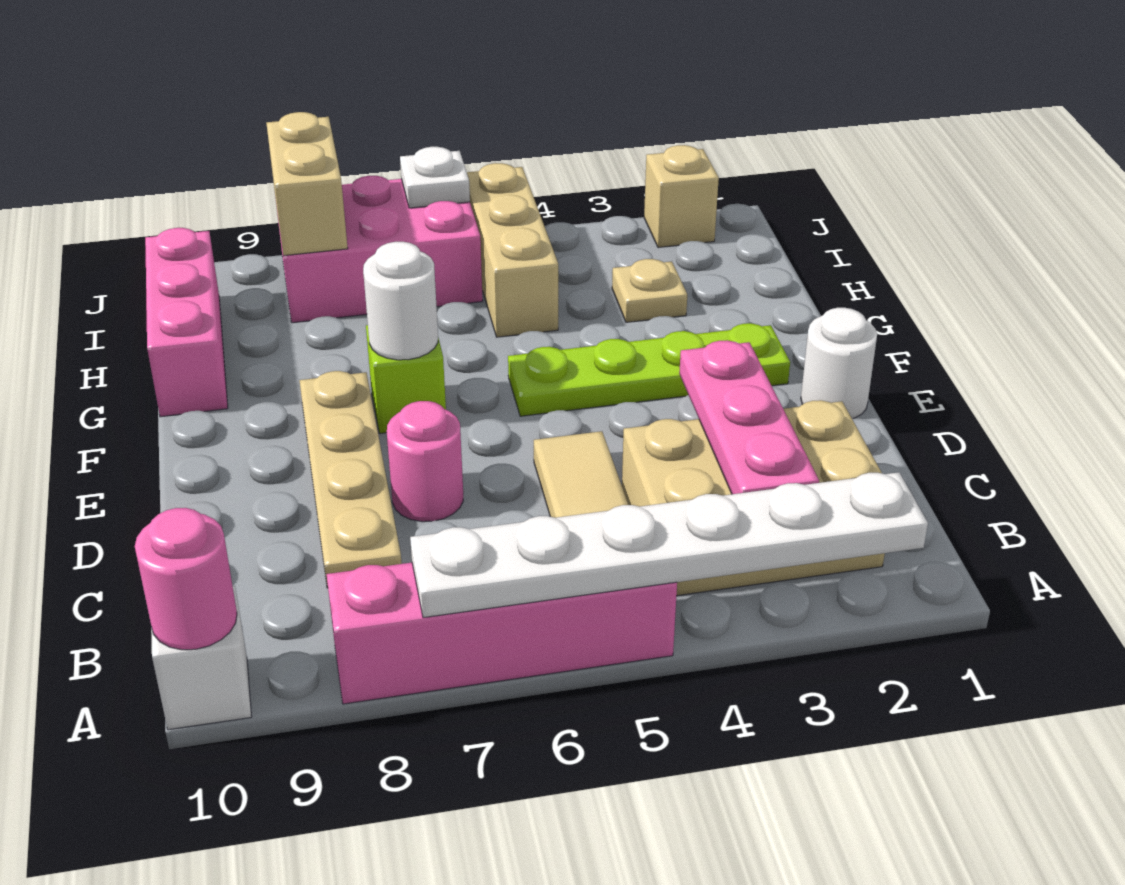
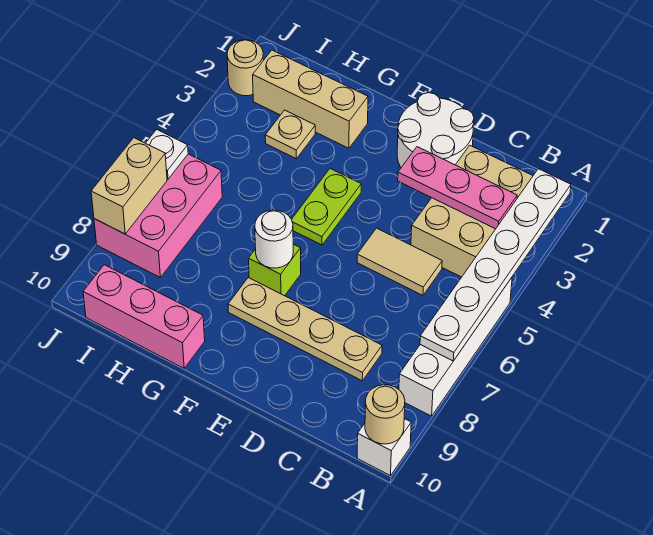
pink 1x4 brick [326,563,677,704] -> white 1x4 brick [399,278,512,416]
pink 1x1 round brick [135,508,237,650] -> tan 1x1 round brick [365,385,405,444]
pink 1x1 round brick [387,401,463,522] -> none
white 1x1 round brick [801,308,877,419] -> white 2x2 round brick [397,93,474,167]
lime 1x4 plate [508,323,790,416] -> lime 1x2 plate [292,169,361,245]
tan 1x3 brick [467,163,558,337] -> tan 1x3 brick moved to [253,50,368,148]
tan 1x2 brick [266,112,348,256] -> tan 1x2 brick turned to [91,138,167,234]
tan 1x1 brick [644,145,719,248] -> tan 1x1 round brick [227,40,263,96]

